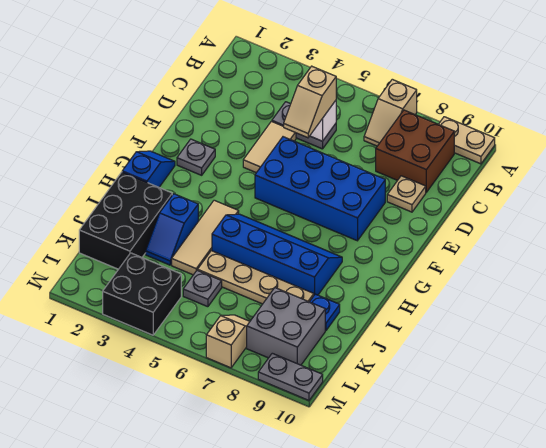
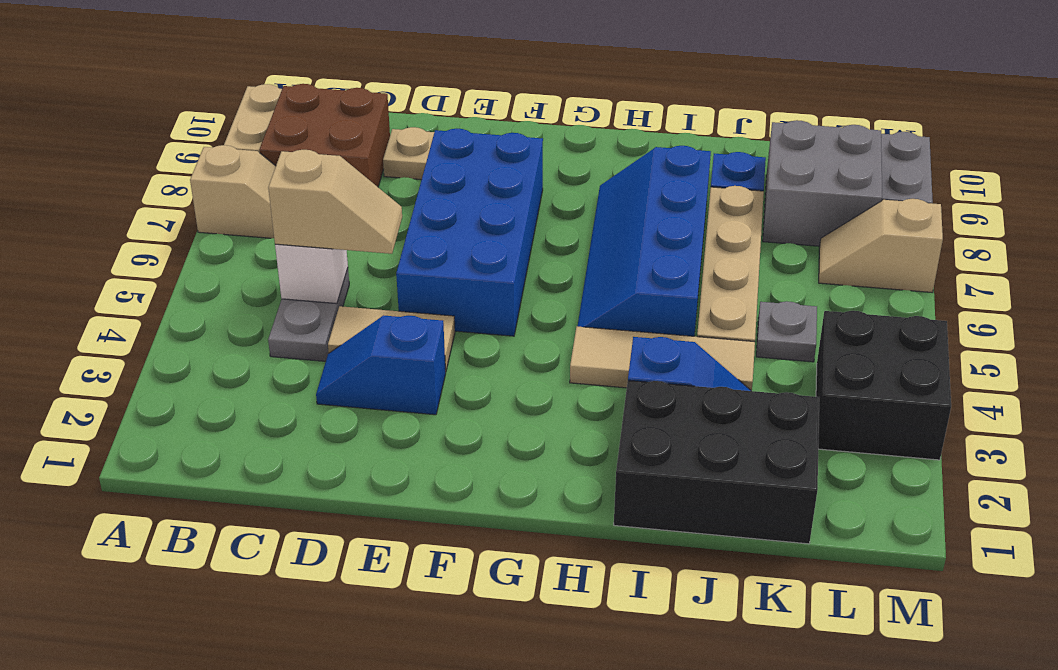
grey 1x1 plate [177,139,215,175] -> none
blue 1x2 slope [122,151,175,187] -> blue 1x2 slope moved to [316,315,446,415]

